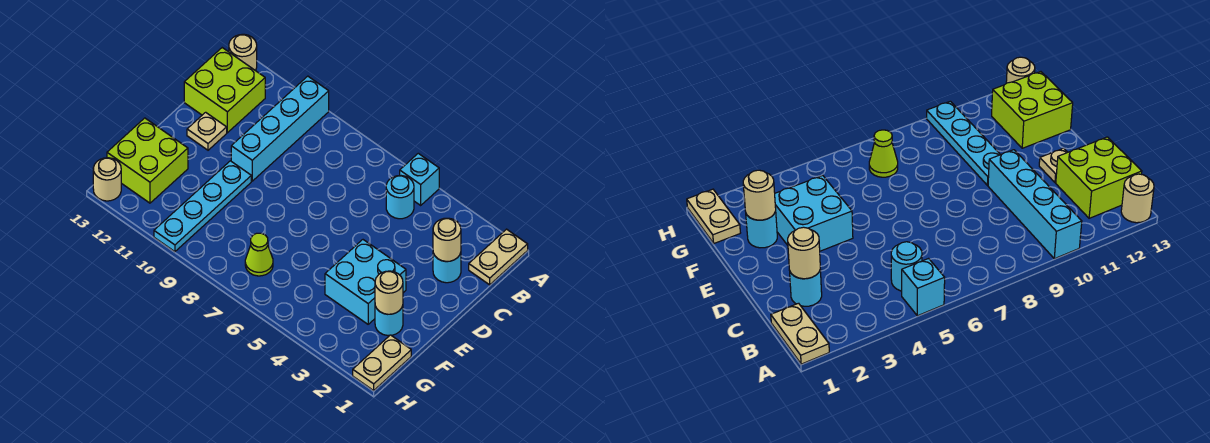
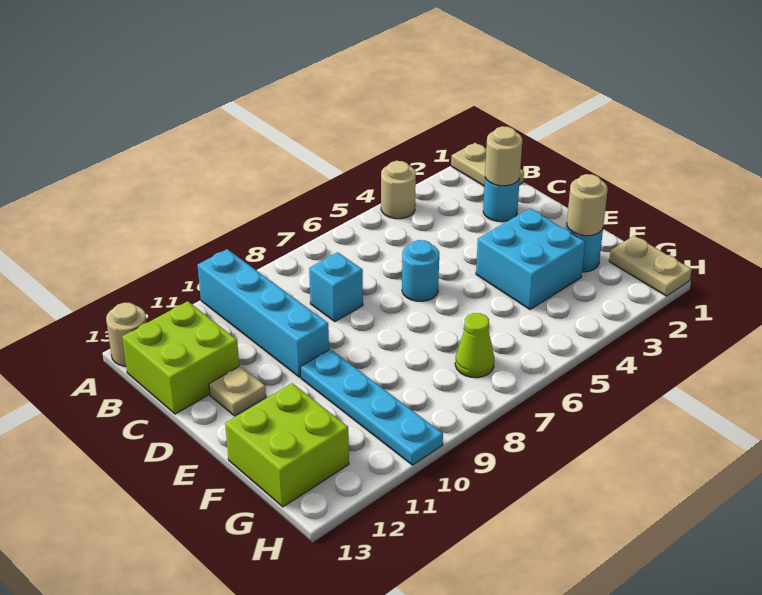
cyan 1x1 brick [400,153,439,205] -> cyan 1x1 brick moved to [309,252,363,322]
cyan 1x1 round brick [386,176,414,219] -> cyan 1x1 round brick moved to [402,240,439,301]
tan 1x1 round brick [93,158,121,201] -> tan 1x1 round brick moved to [381,161,416,219]

